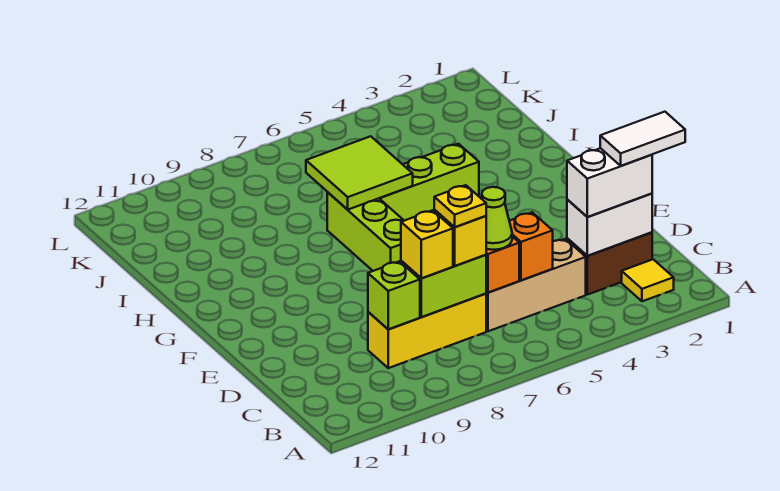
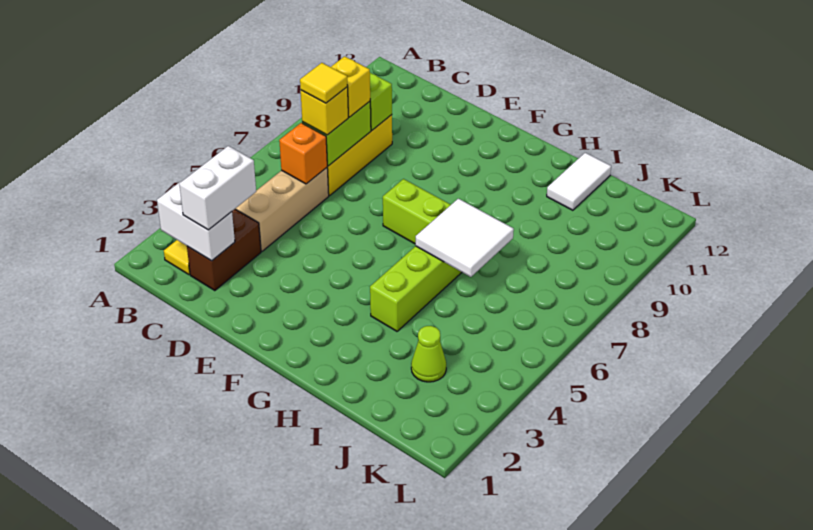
white 1x2 tile [600,112,685,166] -> white 1x2 tile moved to [547,153,611,210]
white 1x2 brick [567,193,652,256] -> white 1x2 brick turned to [157,181,235,261]
orange 1x1 brick [510,212,553,280] -> none
lime 1x1 cone [482,187,512,250] -> lime 1x1 cone moved to [411,326,446,382]
yellow 1x1 plate [434,185,486,227] -> yellow 1x1 tile [300,63,348,103]
lime 2x2 tile [306,136,413,210] -> white 2x2 tile [415,199,514,277]

